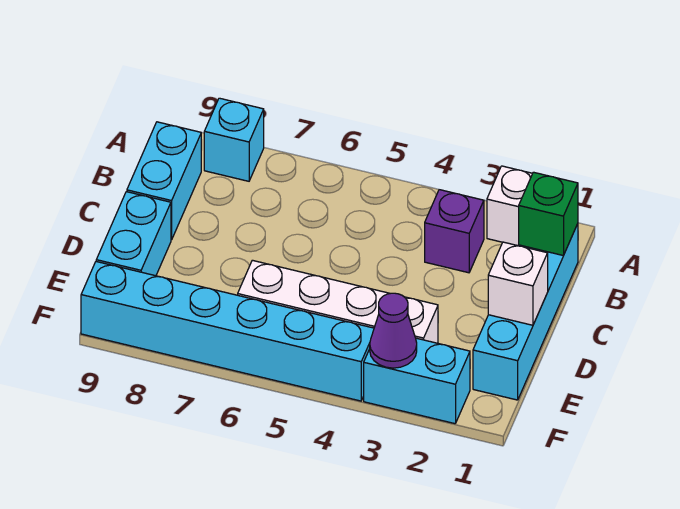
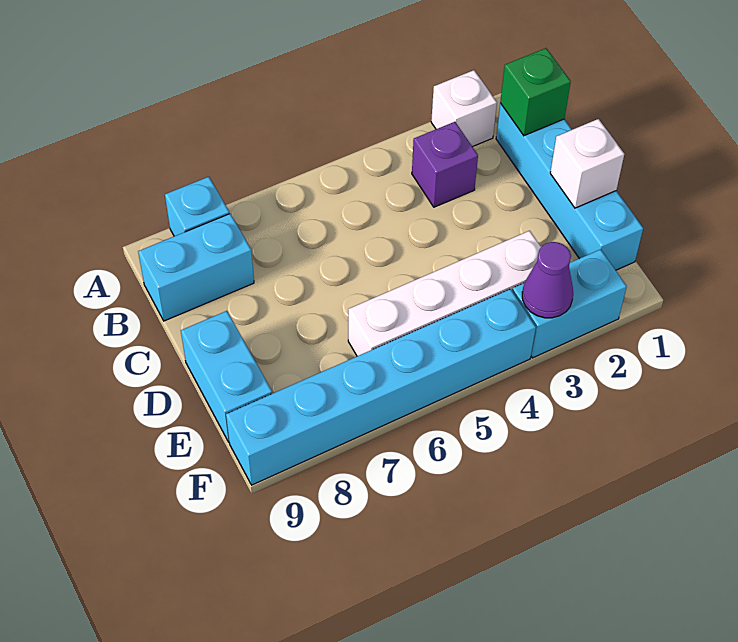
cyan 1x2 brick [127,122,201,240] -> cyan 1x2 brick turned to [138,214,254,321]

